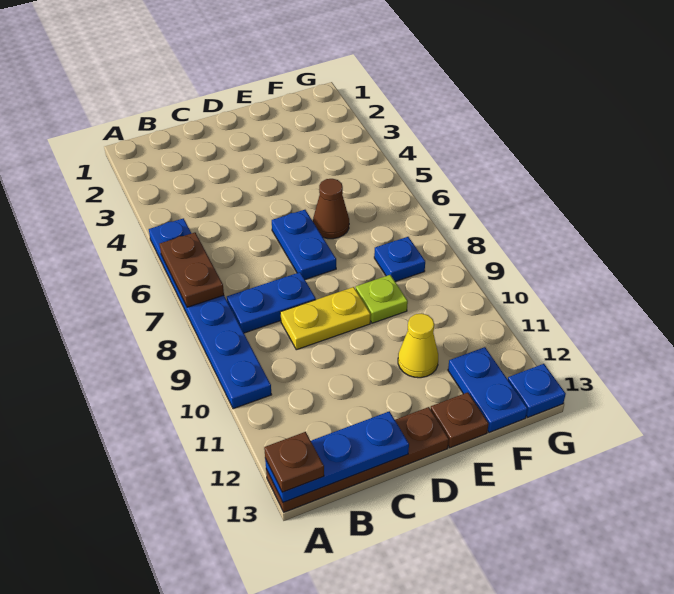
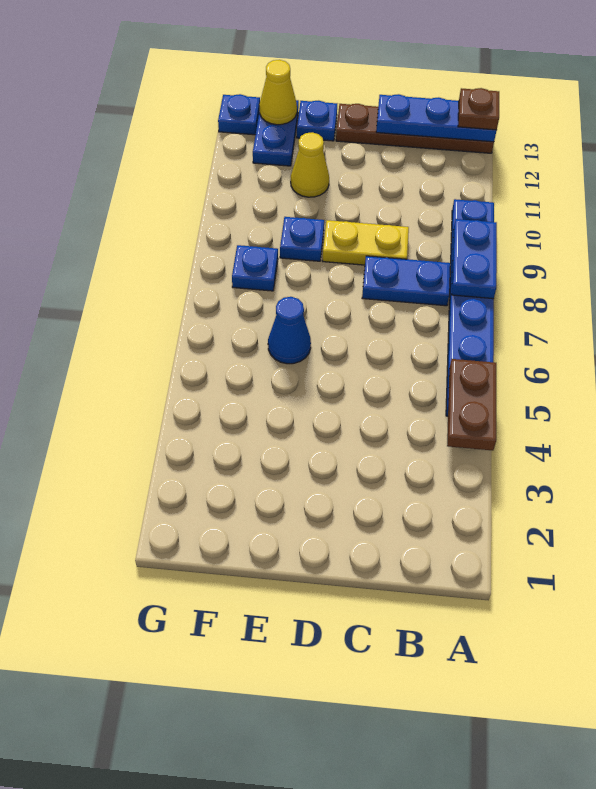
brown 1x2 plate [160,233,224,307] -> brown 1x2 plate moved to [447,359,496,451]
blue 1x2 plate [272,210,336,280] -> blue 1x2 plate moved to [452,219,497,299]
brown 1x1 cone [313,179,349,239] -> blue 1x1 cone [268,297,311,364]
lime 1x1 plate [356,275,408,323] -> blue 1x1 plate [280,217,324,261]
brown 1x1 plate [431,392,489,448] -> blue 1x1 plate [297,101,337,141]
none -> yellow 1x1 cone [259,60,297,125]

